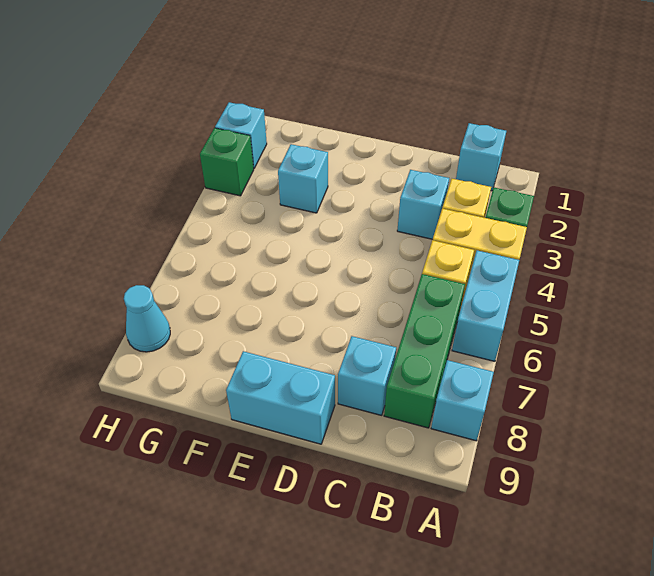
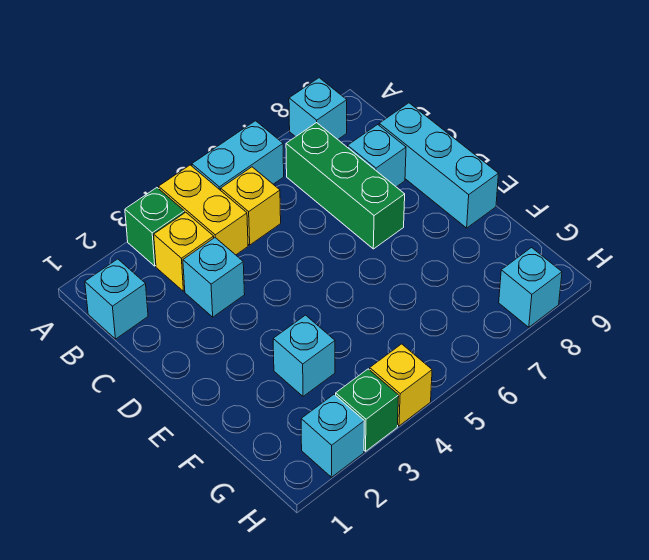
green 1x3 brick [384,274,465,428] -> green 1x3 brick turned to [286,123,405,249]
cyan 1x2 brick [226,351,335,444] -> cyan 1x3 brick [379,103,498,228]
none -> yellow 1x1 brick [370,344,432,426]
cyan 1x1 cone [124,285,170,352] -> cyan 1x1 brick [499,248,562,327]

